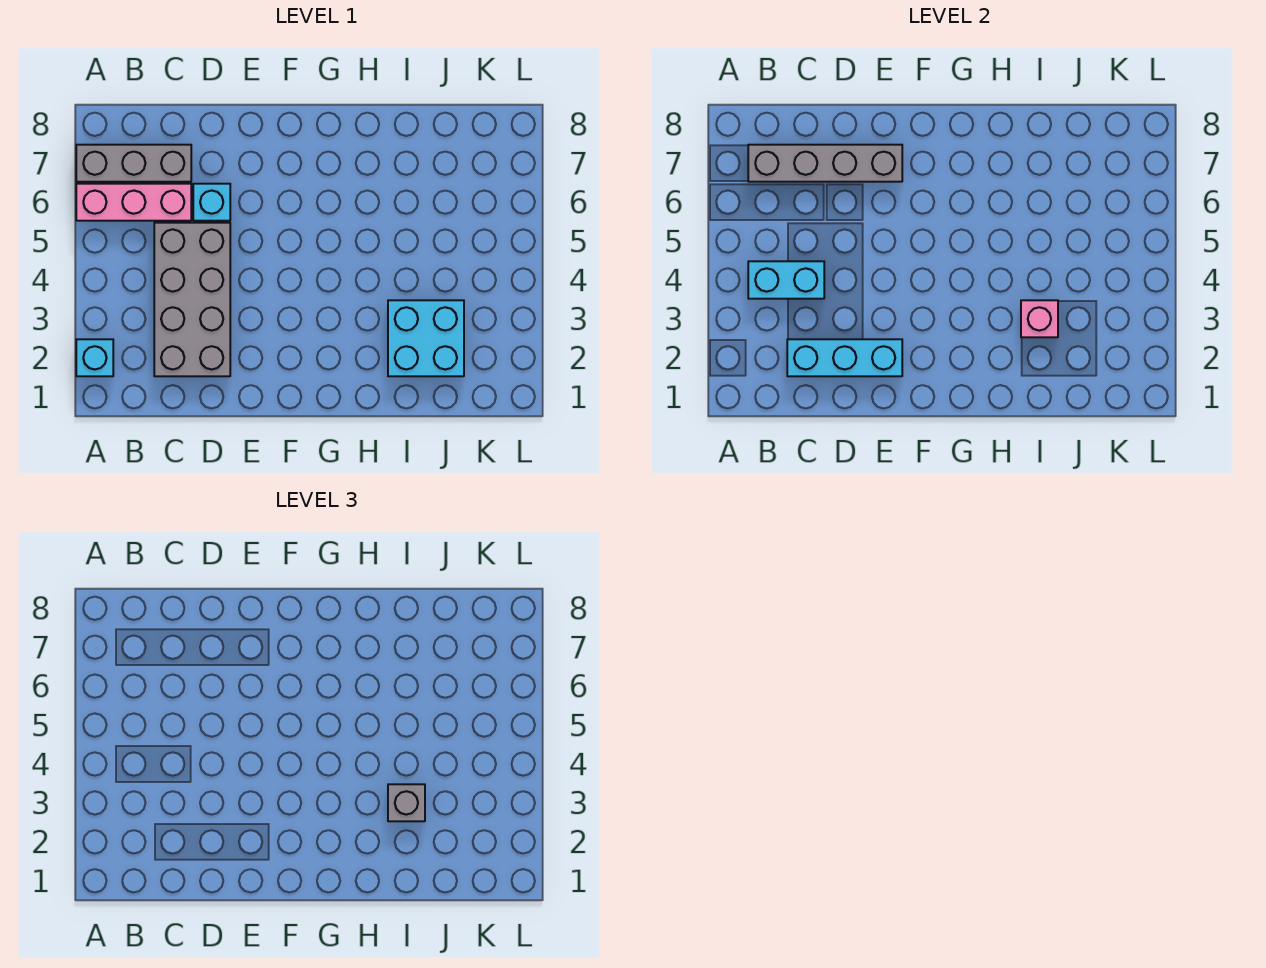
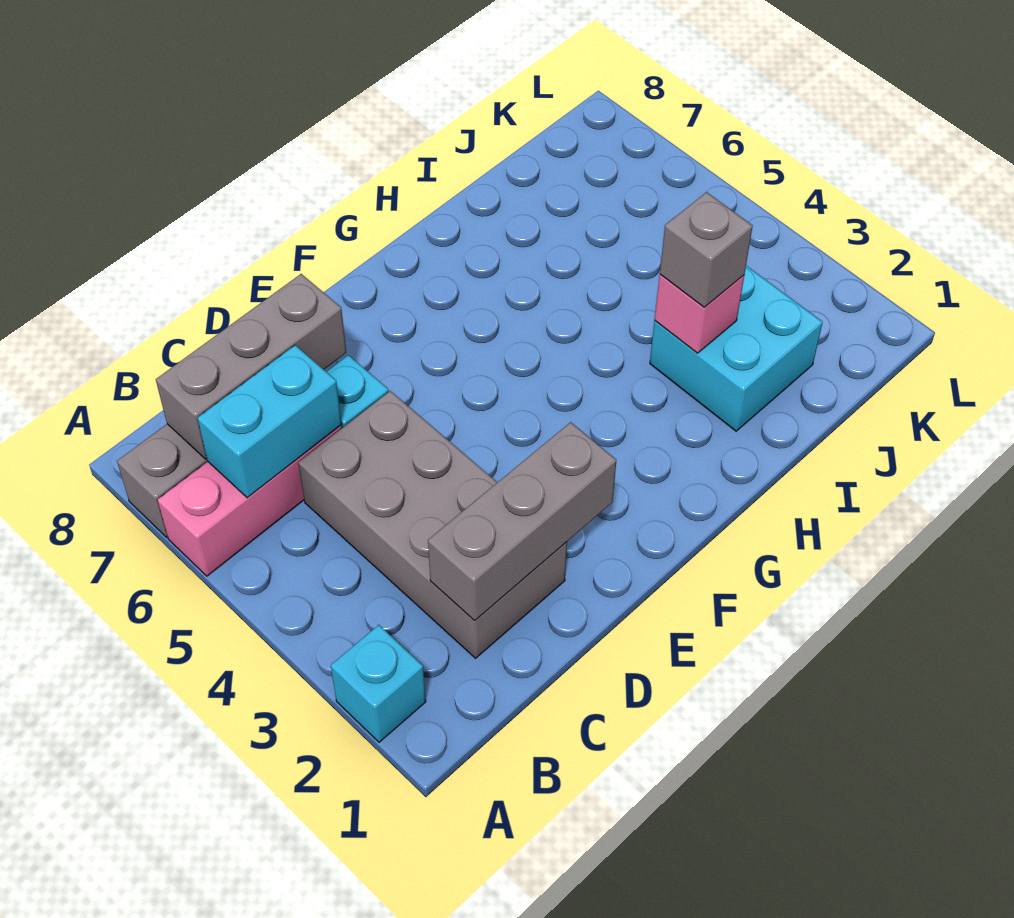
cyan 1x2 brick [748,261,824,299] -> cyan 1x2 brick moved to [198,345,342,498]
grey 1x4 brick [748,145,902,182] -> grey 1x3 brick [156,274,346,459]
cyan 1x3 brick [787,339,902,376] -> grey 1x3 brick [428,422,616,621]

